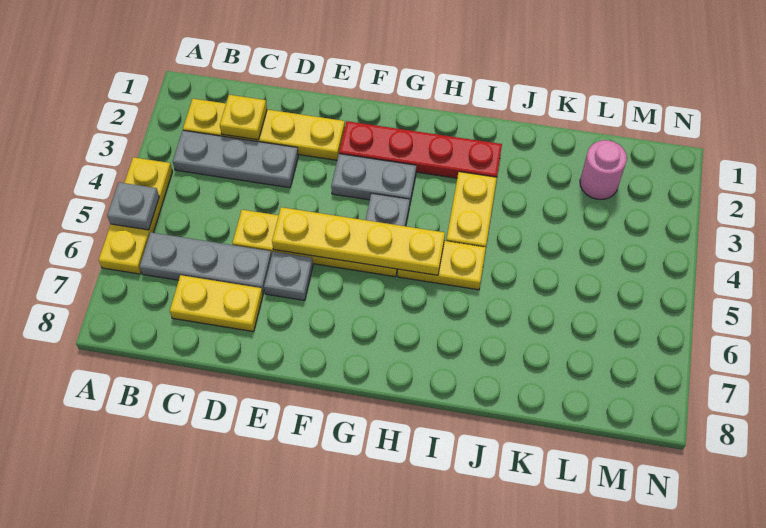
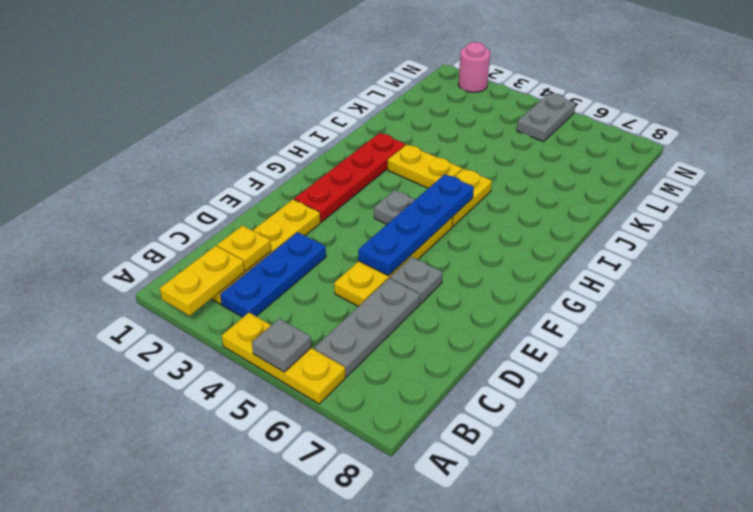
grey 1x3 plate [173,131,298,188] -> blue 1x3 plate [220,232,326,317]
yellow 1x2 plate [170,275,263,332] -> yellow 1x2 plate moved to [160,246,245,316]
yellow 1x4 plate [272,207,445,275] -> blue 1x4 plate [358,174,474,276]
grey 1x2 plate [331,154,416,202] -> grey 1x2 plate moved to [517,93,576,142]
pink 1x1 round brick [580,140,627,199] -> pink 1x1 round brick moved to [458,42,490,92]

